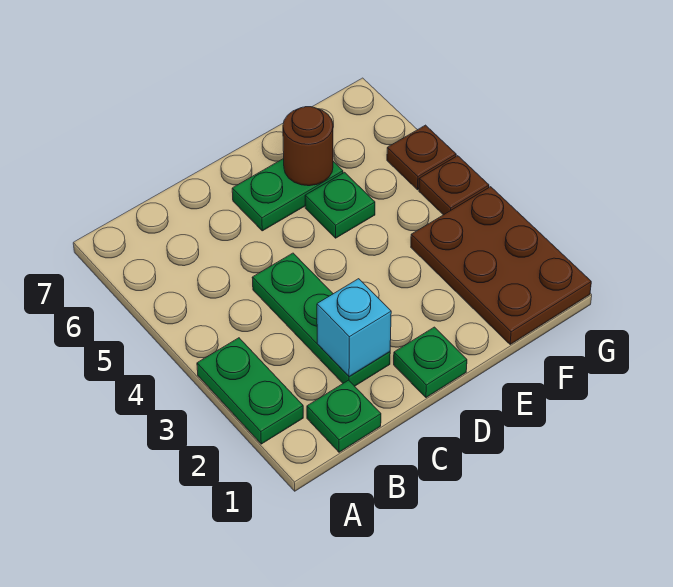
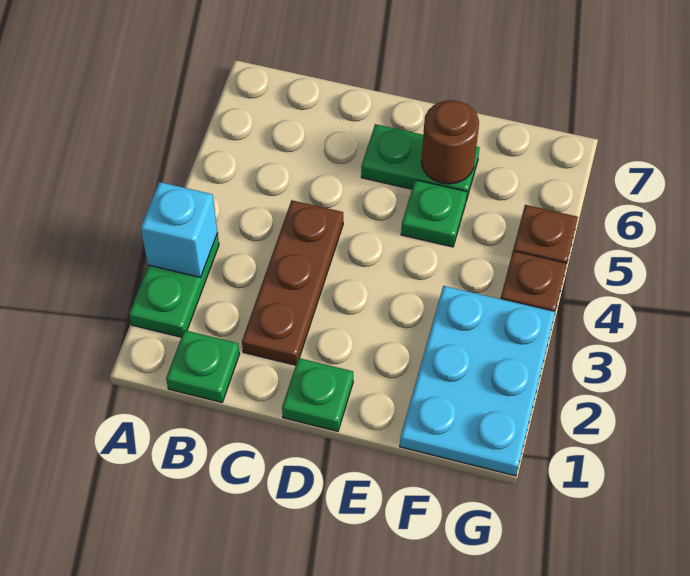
green 1x3 plate [252,253,390,386] -> brown 1x3 plate [242,200,343,365]
cyan 1x1 brick [317,279,391,377] -> cyan 1x1 brick moved to [141,182,218,277]
brown 2x3 plate [411,187,591,344] -> cyan 2x3 plate [400,286,555,476]

